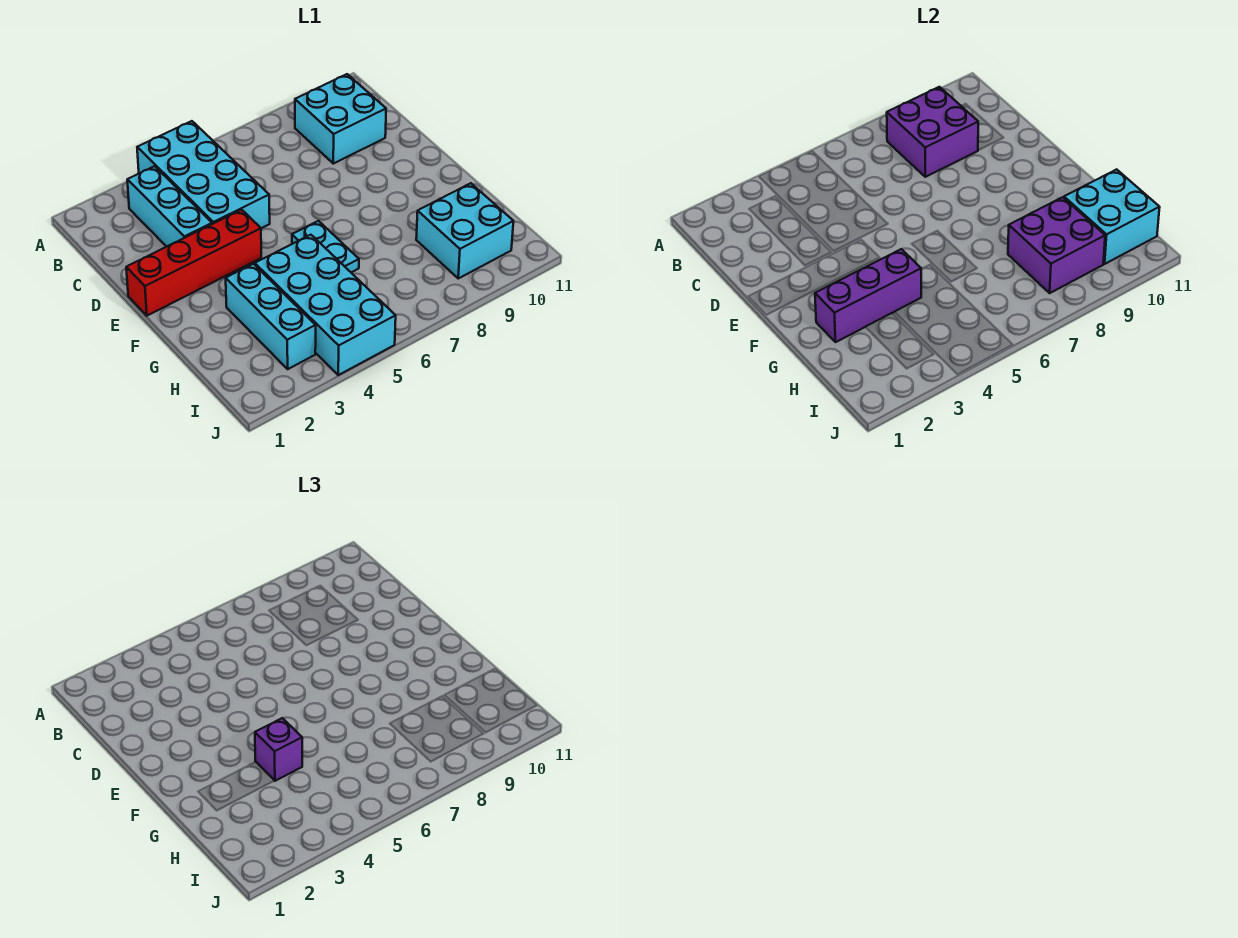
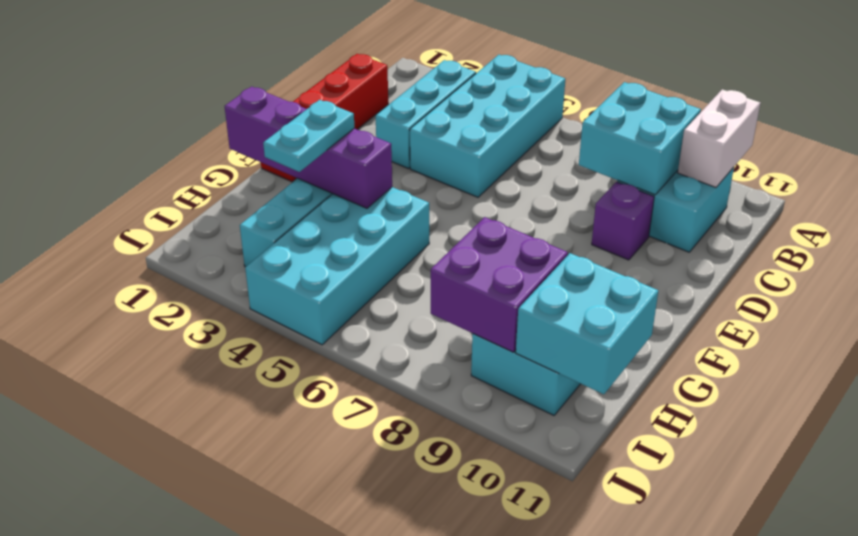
none -> white 1x2 brick [678,89,760,187]
purple 2x2 brick [887,87,978,177] -> cyan 2x2 brick [579,82,701,195]
red 1x4 brick [126,210,261,316] -> red 1x4 brick turned to [261,54,388,182]
cyan 1x2 plate [292,221,359,272] -> cyan 1x2 plate moved to [263,100,354,172]
purple 1x3 brick [815,249,921,342] -> purple 1x4 brick [225,87,392,208]
purple 1x1 brick [255,718,302,781] -> purple 1x1 brick moved to [592,182,654,260]

